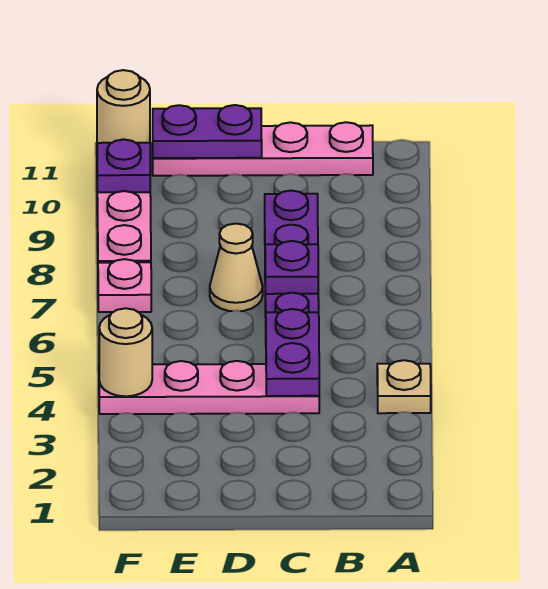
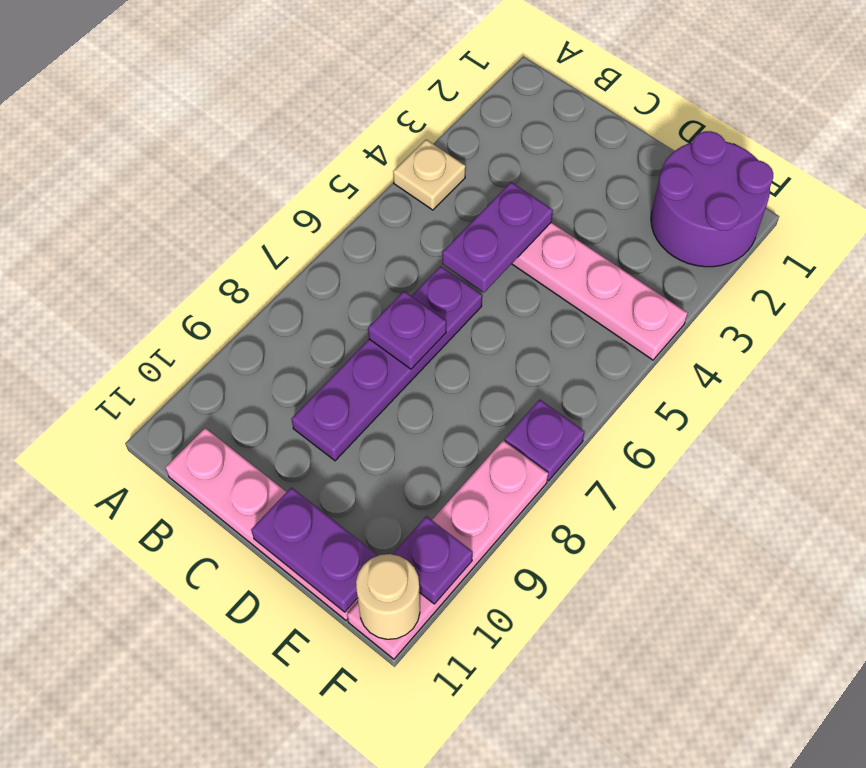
tan 1x1 cone [210,224,263,311] -> none
none -> purple 2x2 round brick [651,131,773,267]
tan 1x1 round brick [99,308,152,396] -> none
pink 1x1 plate [98,259,151,312] -> purple 1x1 plate [505,400,585,481]

